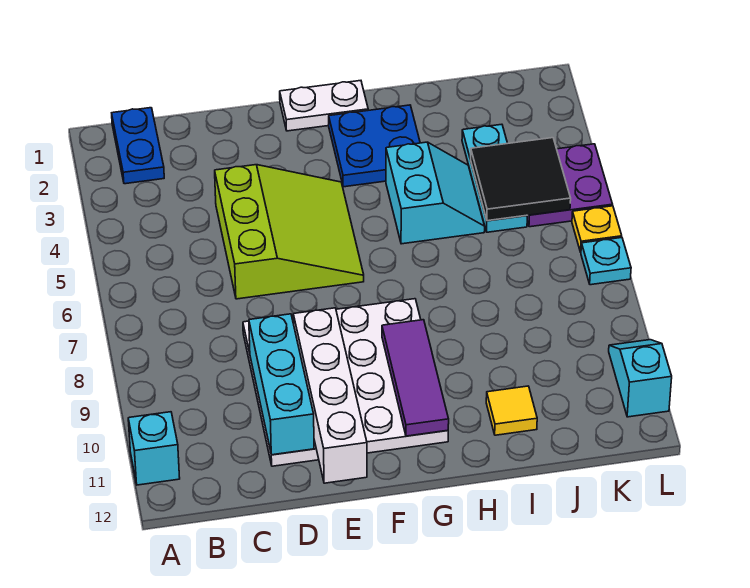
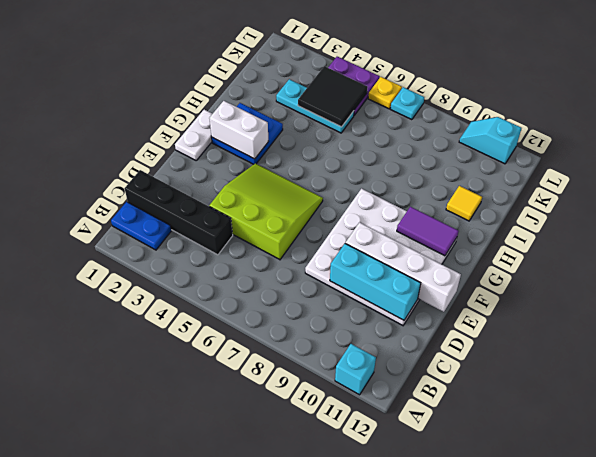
none -> black 1x4 brick [124,170,233,255]
none -> white 1x2 brick [209,101,269,159]
purple 1x3 tile [382,320,449,436] -> purple 1x2 tile [397,207,459,256]
cyan 2x2 slope [386,142,485,244] -> none

